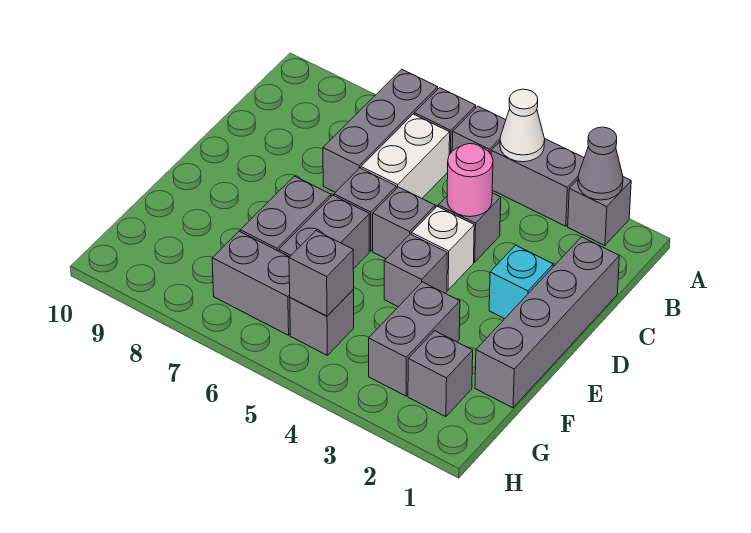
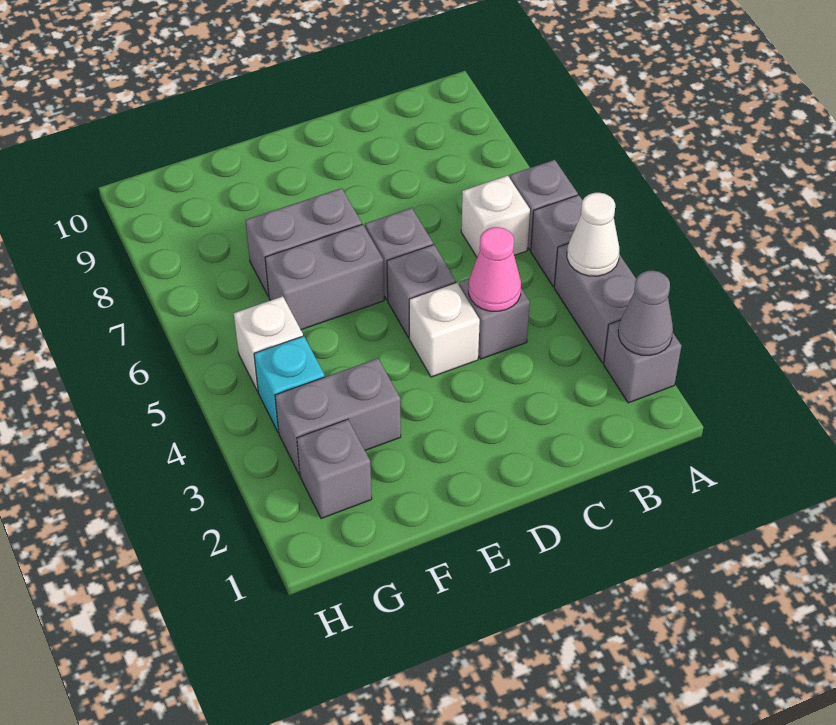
grey 1x3 brick [323,69,438,192] -> none
white 1x2 brick [361,114,450,198] -> white 1x1 brick [461,176,530,257]
grey 1x4 brick [475,237,619,408] -> none
pink 1x1 round brick [447,144,493,217] -> pink 1x1 cone [468,227,521,311]
cyan 1x1 brick [489,245,553,319] -> cyan 1x1 brick moved to [254,336,325,432]
grey 1x1 brick [384,234,447,307] -> none
grey 1x1 brick [290,290,354,355] -> white 1x1 brick [234,296,303,391]
grey 1x1 brick [289,231,354,316] -> none
grey 1x2 brick [212,231,290,335] -> none

